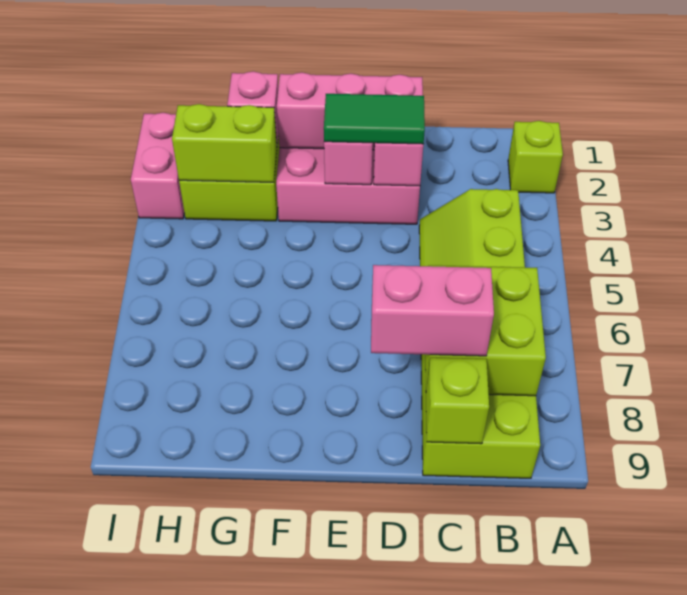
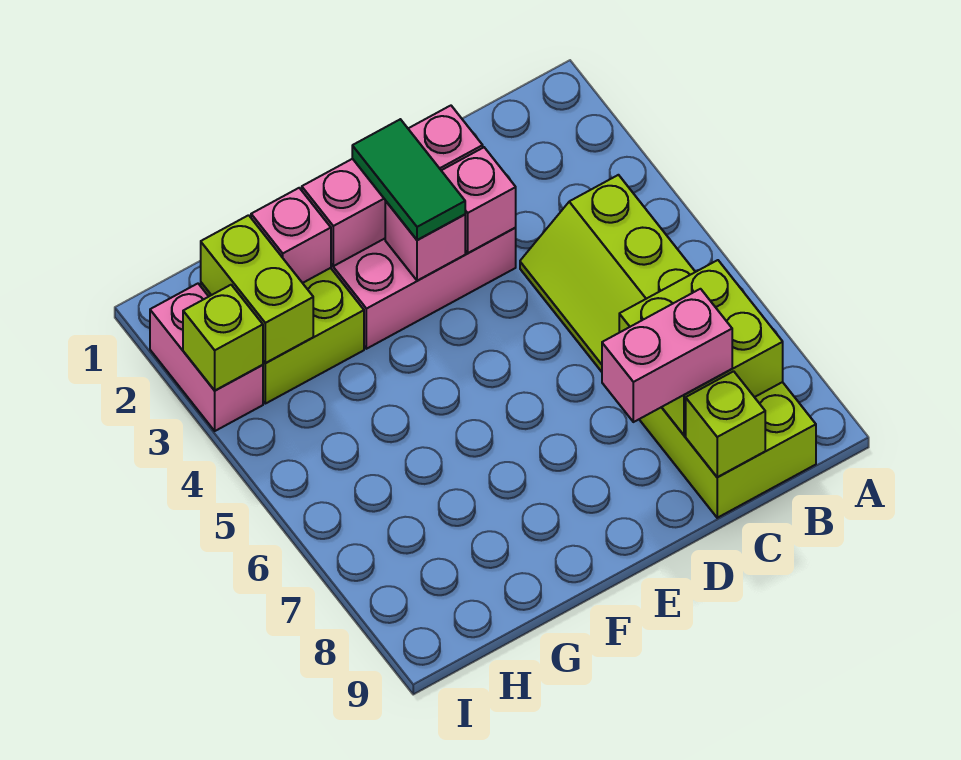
lime 1x1 brick [508,121,563,193] -> lime 1x1 brick moved to [183,285,263,390]
green 1x2 tile [324,94,425,144] -> green 1x2 tile turned to [352,119,465,240]
lime 1x2 brick [172,104,277,182] -> lime 1x2 brick turned to [201,215,313,363]

